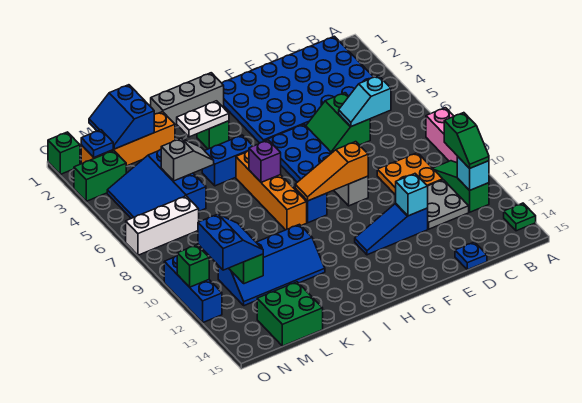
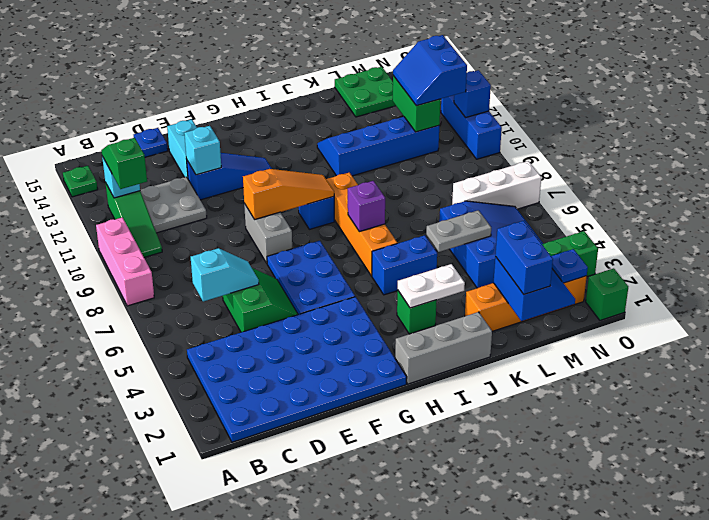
orange 2x2 plate [377,153,443,195] -> none
none -> cyan 1x2 brick [167,119,197,178]
grey 1x2 slope [161,138,214,181] -> grey 1x2 plate [426,210,491,252]
none -> blue 1x2 brick [495,221,553,294]
green 2x2 brick [257,282,323,346] -> green 2x2 plate [335,67,396,117]
green 1x1 brick [177,245,209,287] -> blue 1x1 brick [454,70,491,118]

